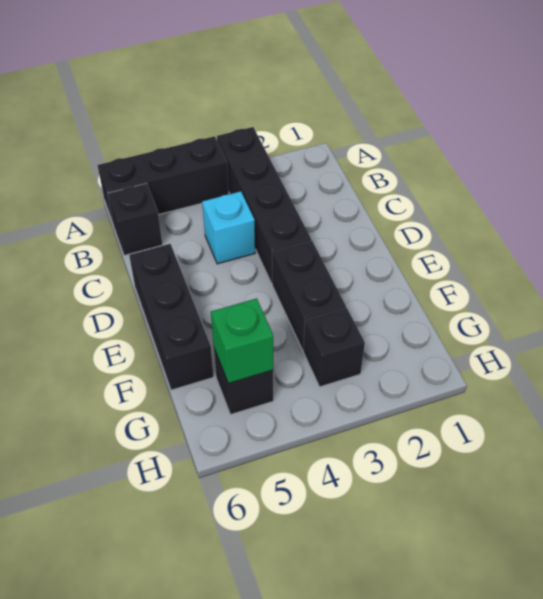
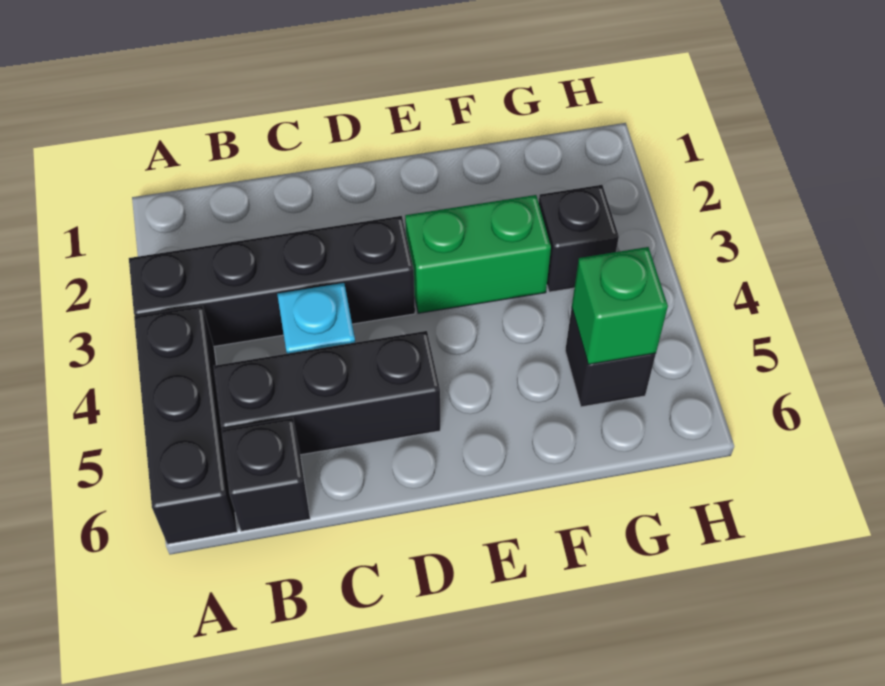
black 1x3 brick [129,244,214,390] -> black 1x3 brick moved to [214,331,440,455]
black 1x2 brick [272,241,346,350] -> green 1x2 brick [405,195,551,313]

